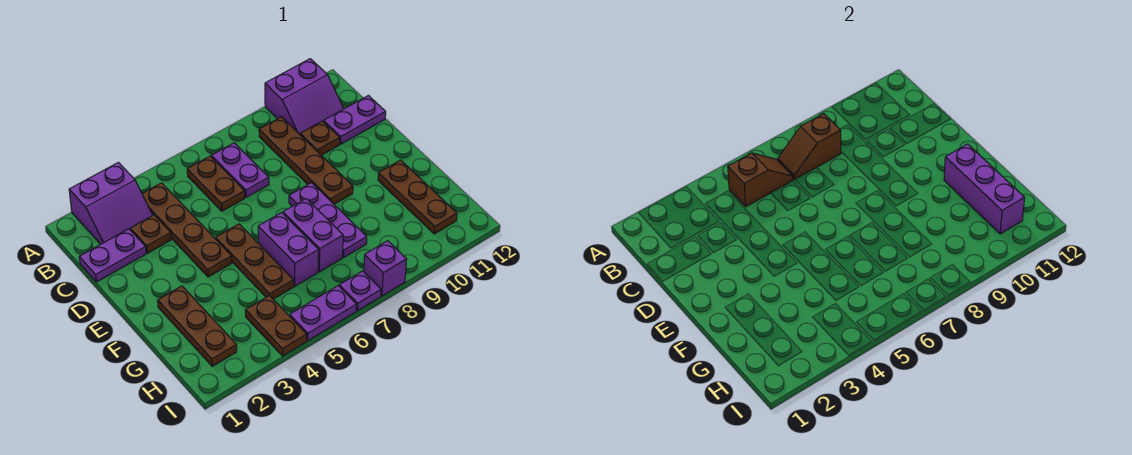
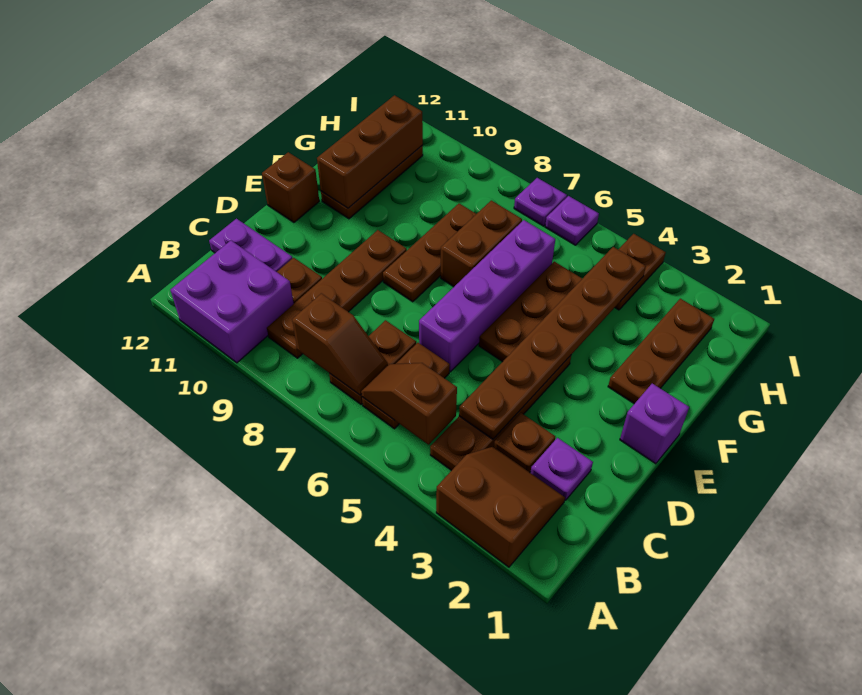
purple 2x2 slope [69,162,153,244] -> brown 2x2 slope [436,447,565,567]
purple 2x2 slope [265,59,344,134] -> purple 2x2 brick [170,241,294,363]
purple 1x2 plate [212,143,269,198] -> brown 1x2 plate [329,320,416,405]
purple 1x2 plate [79,229,146,282] -> purple 1x1 plate [530,438,593,500]
none -> brown 1x6 plate [459,247,646,439]
purple 1x3 plate [289,183,367,257] -> brown 1x3 plate [383,204,476,302]
none -> brown 1x1 brick [262,152,319,222]
purple 1x2 brick [258,213,319,286] -> purple 1x4 brick [419,220,555,372]
purple 1x2 brick [283,199,343,272] -> brown 1x2 brick [441,200,522,287]
purple 1x3 brick [944,144,1025,234] -> brown 1x3 brick [317,95,423,208]
purple 1x2 plate [290,286,357,341] -> purple 1x1 plate [545,196,599,245]
purple 1x1 brick [364,241,407,296] -> purple 1x1 brick moved to [620,384,689,464]

